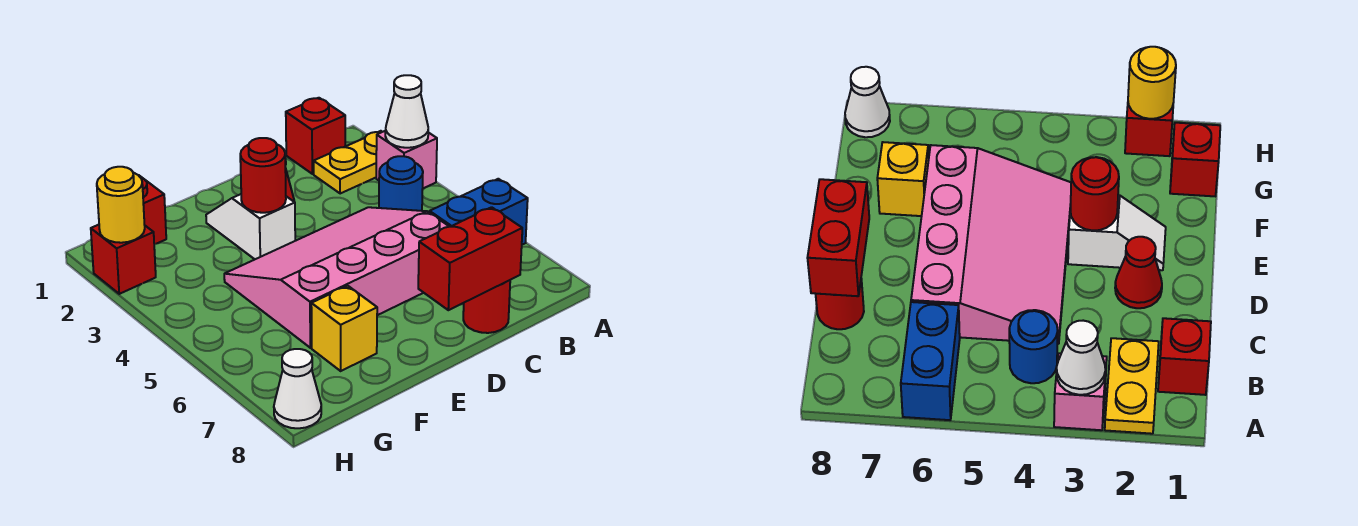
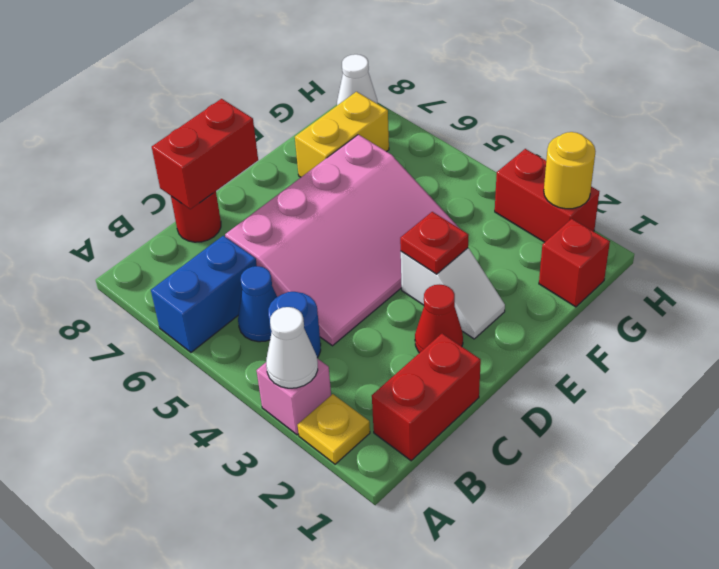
yellow 1x2 plate [314,131,382,194] -> yellow 1x1 plate [298,394,370,464]
red 1x1 brick [286,98,345,174] -> red 1x2 brick [372,334,481,461]
none -> blue 1x1 cone [238,266,277,342]
red 1x1 round brick [240,138,286,213] -> red 1x1 plate [400,212,469,274]
yellow 1x1 brick [311,286,377,371] -> yellow 1x2 brick [295,92,389,177]
red 1x1 brick [91,225,156,294] -> red 1x2 brick [495,149,599,242]

